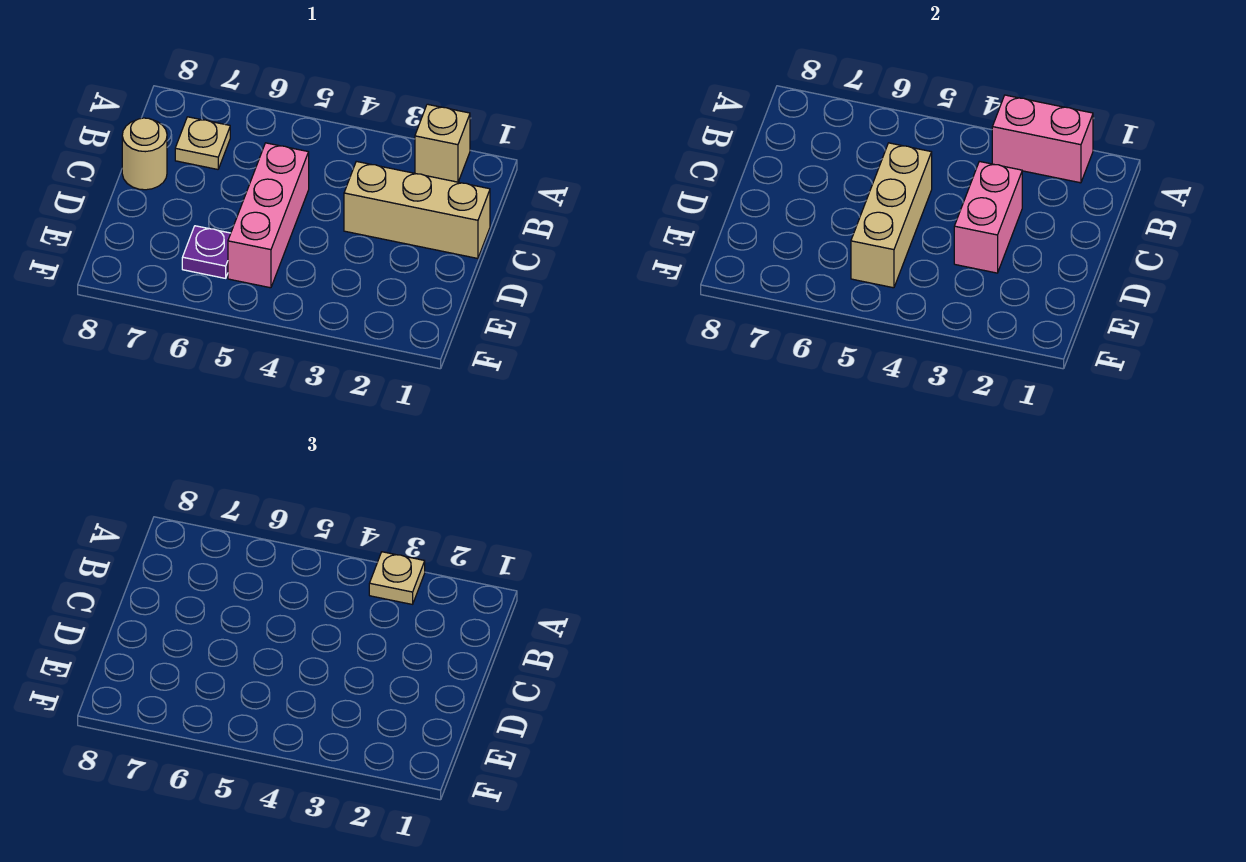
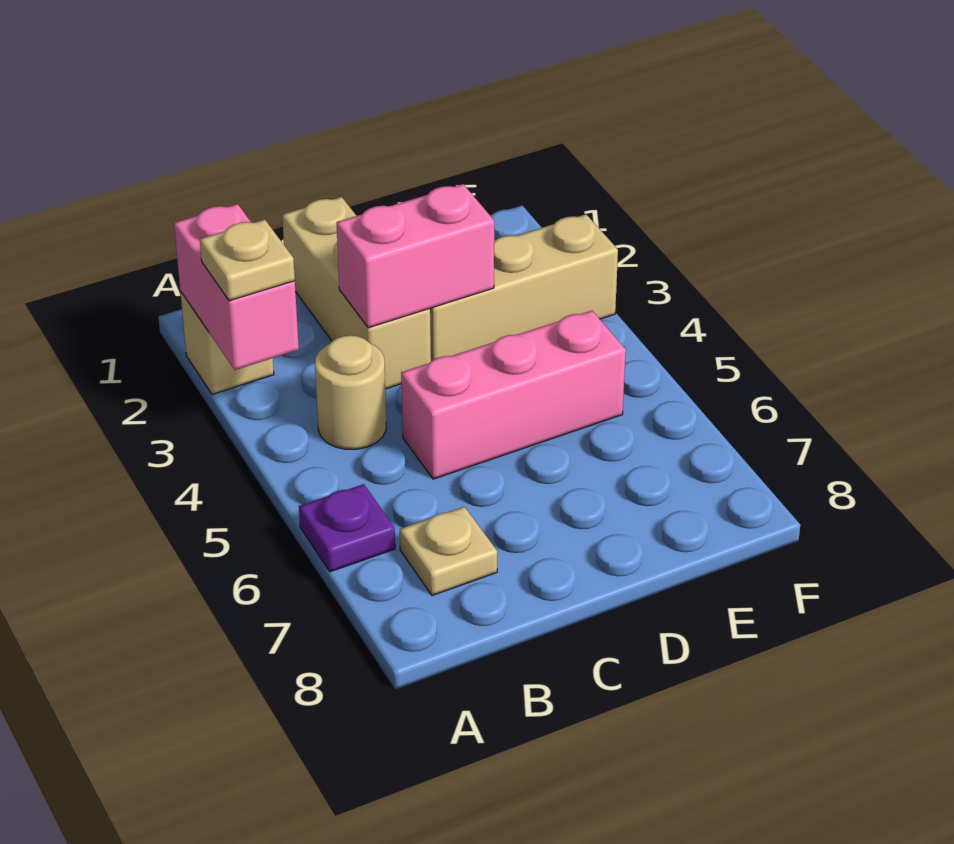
tan 1x3 brick [851,143,932,288] -> tan 1x3 brick moved to [430,214,618,361]
tan 1x1 round brick [122,118,167,190] -> tan 1x1 round brick moved to [315,335,386,449]
purple 1x1 plate [182,226,231,278] -> purple 1x1 plate moved to [299,484,395,572]

